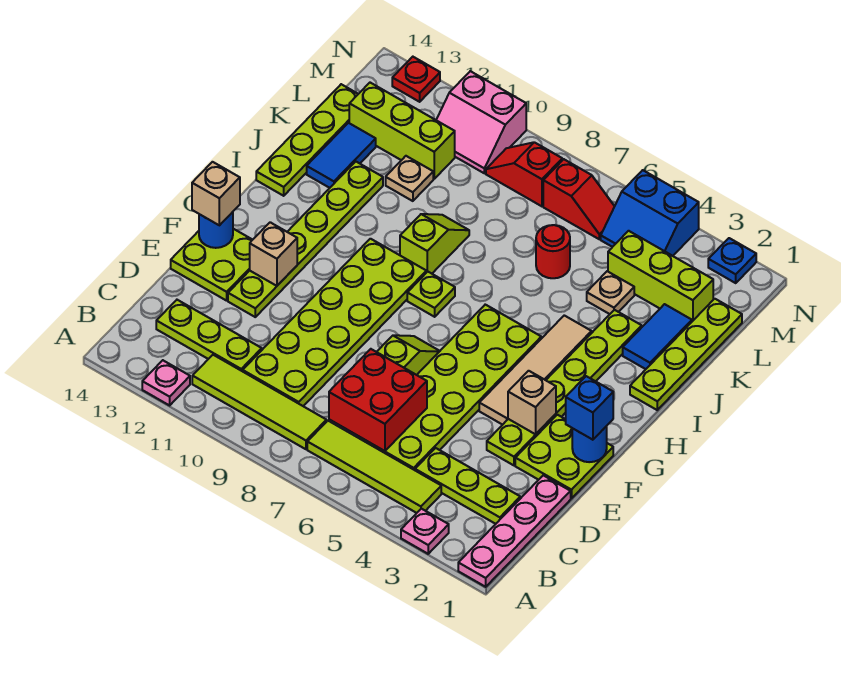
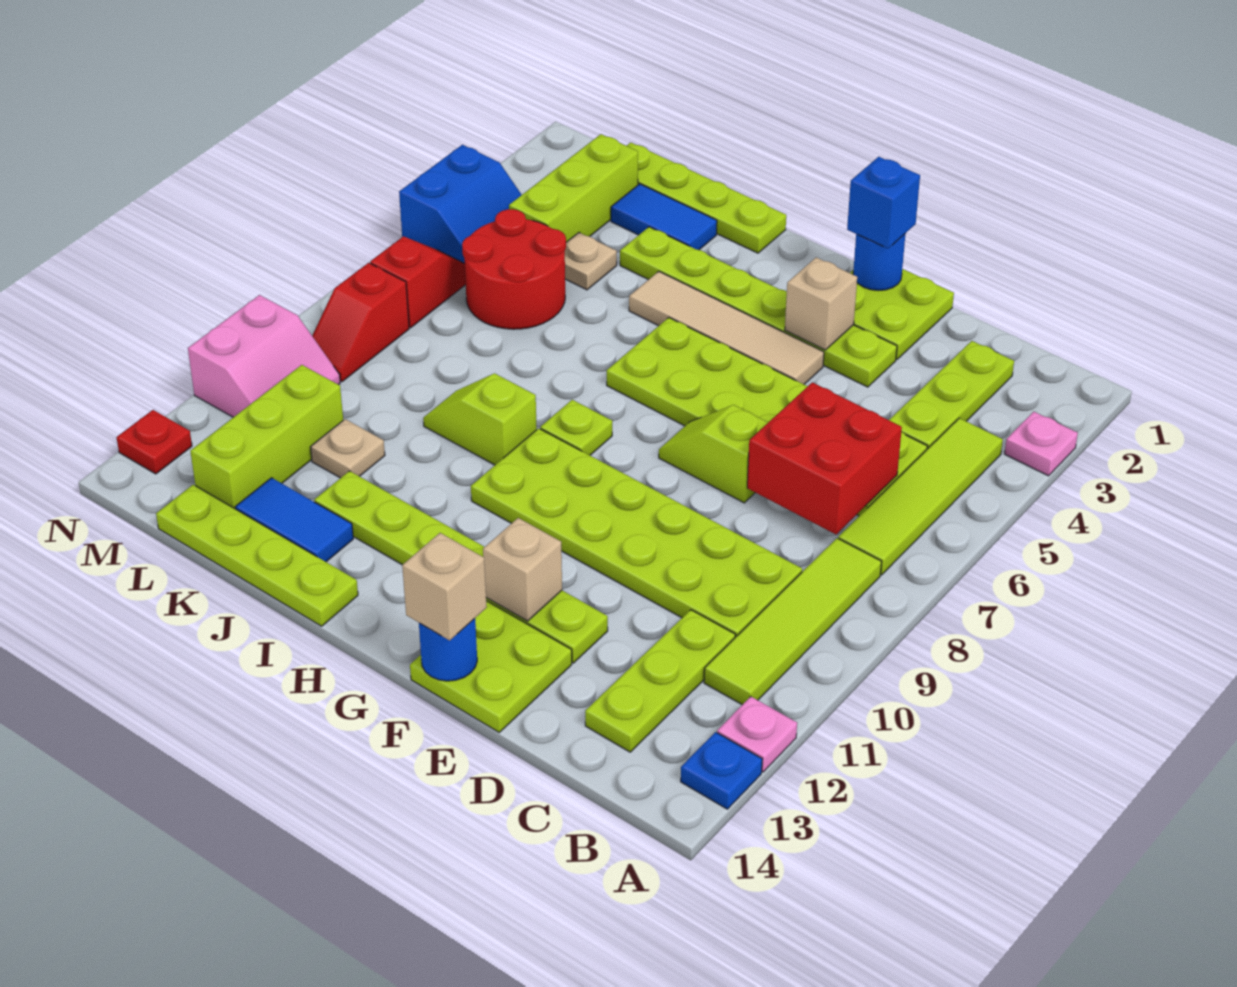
pink 1x4 plate [458,475,571,587] -> none
red 1x1 round brick [536,225,570,278] -> red 2x2 round brick [462,209,566,329]
blue 1x1 plate [708,238,756,283] -> blue 1x1 plate moved to [681,732,762,809]

